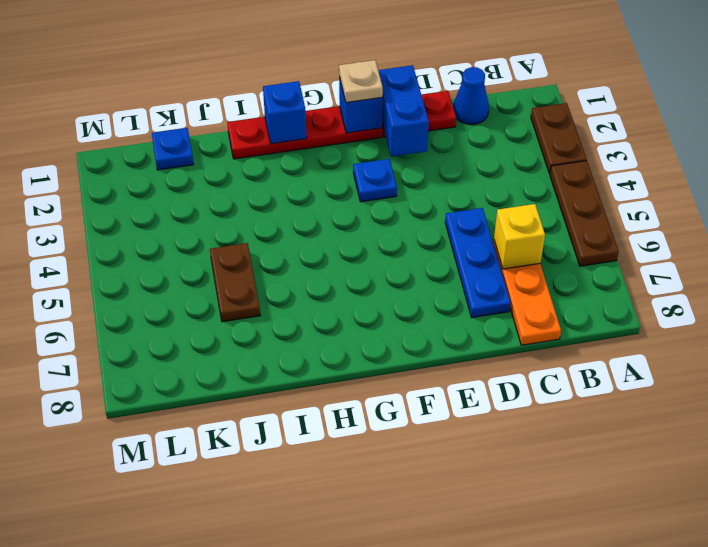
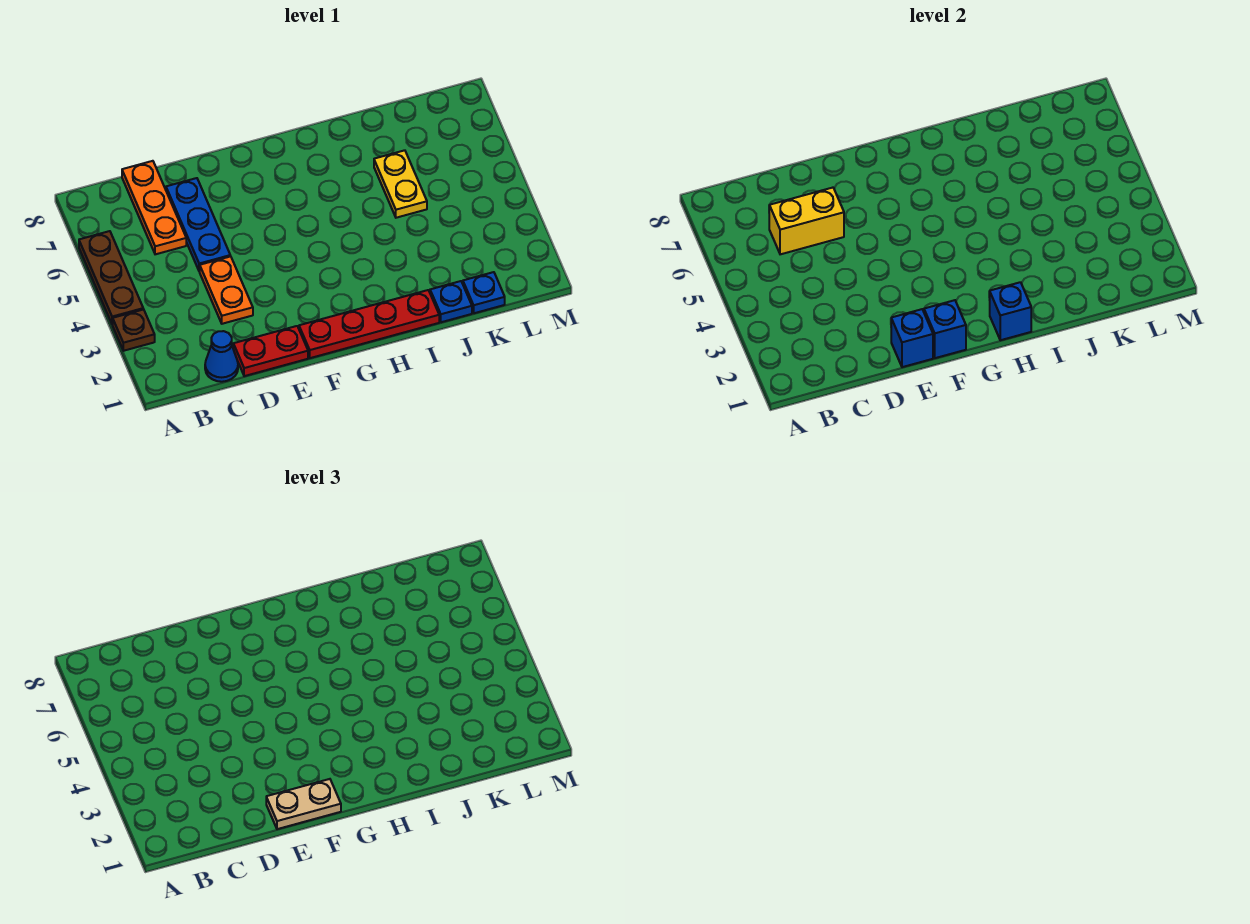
brown 1x2 plate [531,103,586,174] -> brown 1x1 plate [113,309,155,351]
yellow 1x1 brick [494,204,545,269] -> yellow 1x2 brick [769,188,844,254]
none -> orange 1x2 plate [200,256,253,324]
blue 1x2 brick [378,65,429,157] -> blue 1x1 brick [891,309,933,367]
tan 1x1 plate [339,60,383,103] -> tan 1x2 plate [266,779,341,829]
blue 1x1 plate [353,159,397,202] -> blue 1x1 plate moved to [430,281,472,322]
brown 1x2 plate [210,243,260,322] -> yellow 1x2 plate [374,150,427,218]

